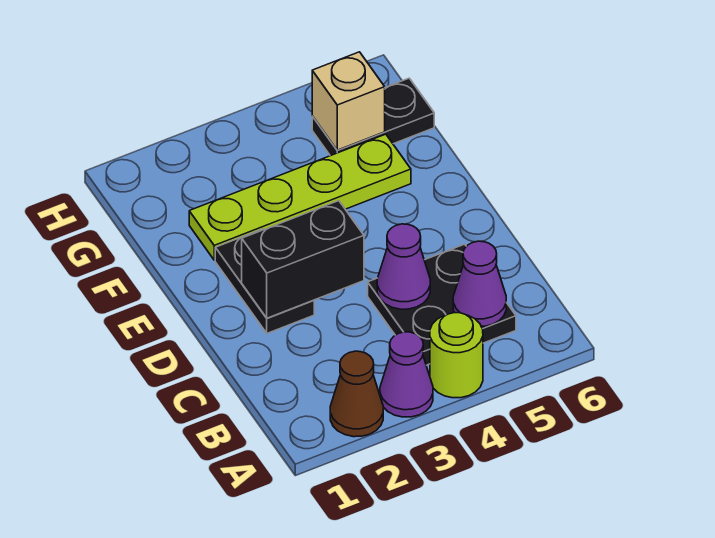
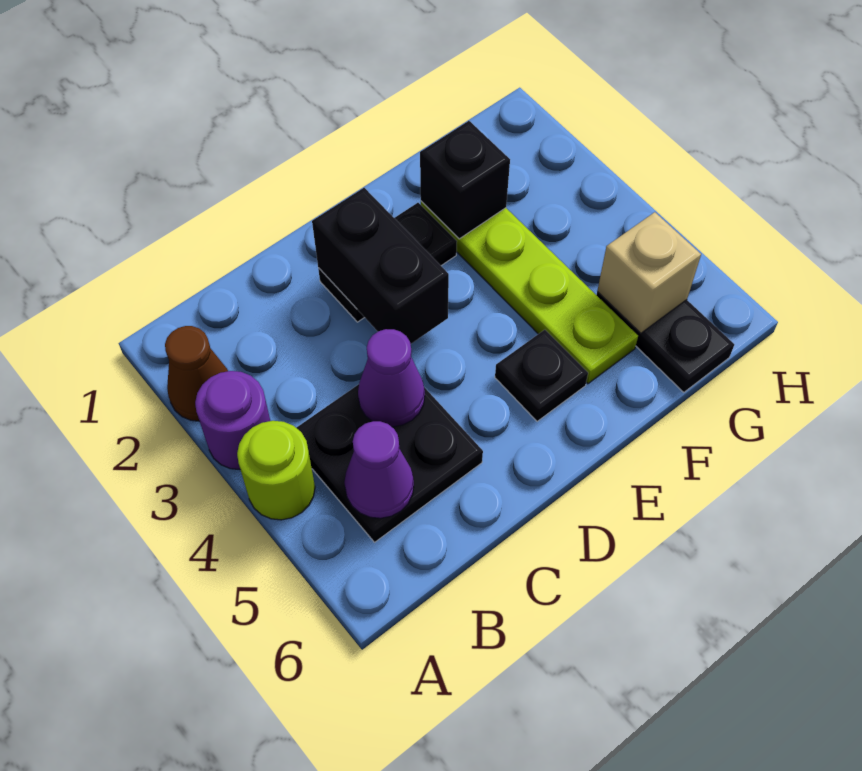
purple 1x1 cone [380,332,433,417] -> purple 1x1 round brick [195,371,270,470]
none -> black 1x1 plate [495,330,588,421]
none -> black 1x1 brick [420,121,510,239]

